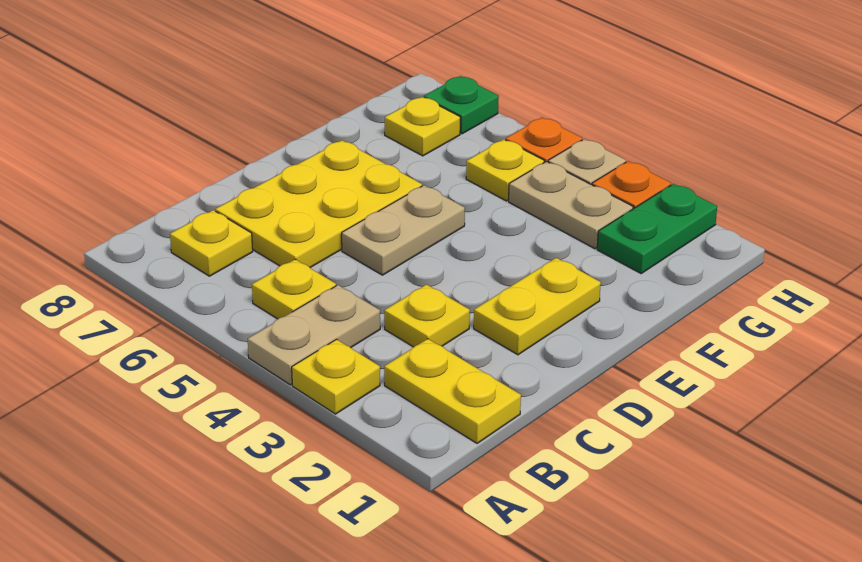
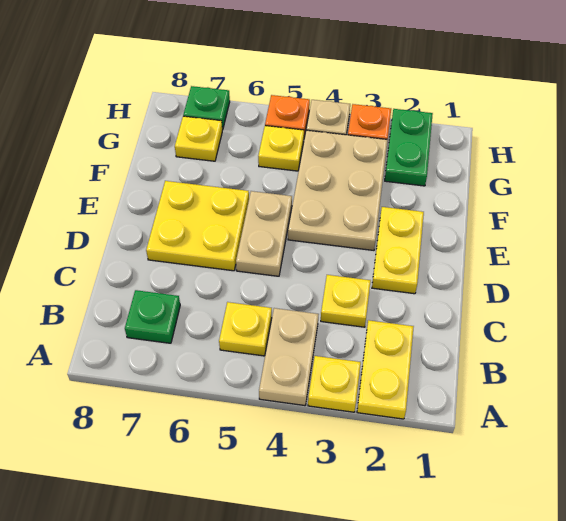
yellow 1x2 plate [384,339,521,443] -> yellow 1x2 plate turned to [357,320,414,419]
yellow 1x1 plate [170,210,253,276] -> green 1x1 plate [125,290,180,343]
yellow 2x3 plate [215,140,422,268] -> yellow 2x2 plate [146,181,249,271]
tan 1x2 plate [509,162,633,249] -> tan 2x3 plate [288,130,388,250]

